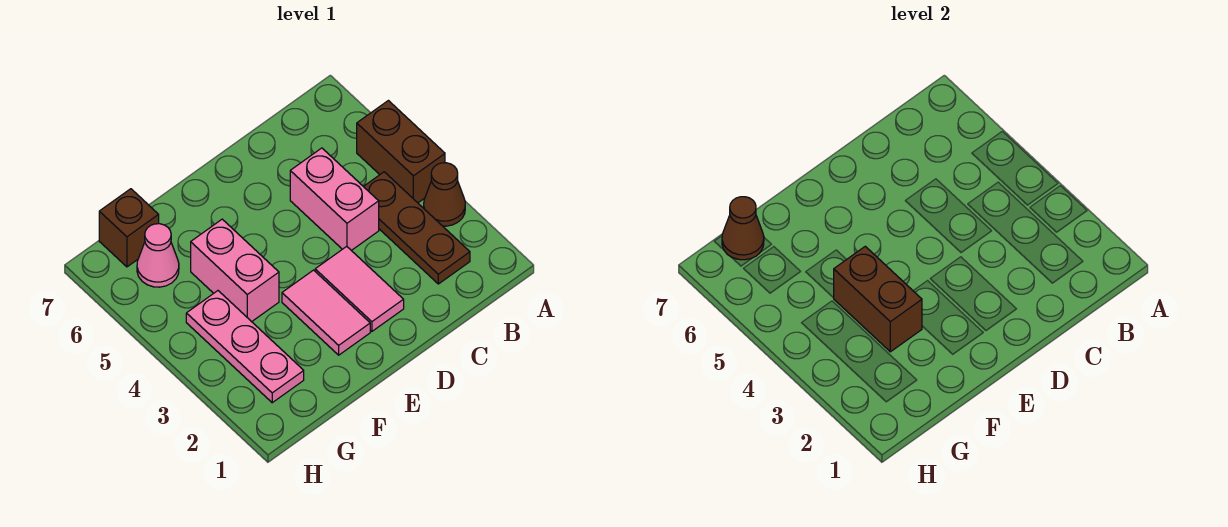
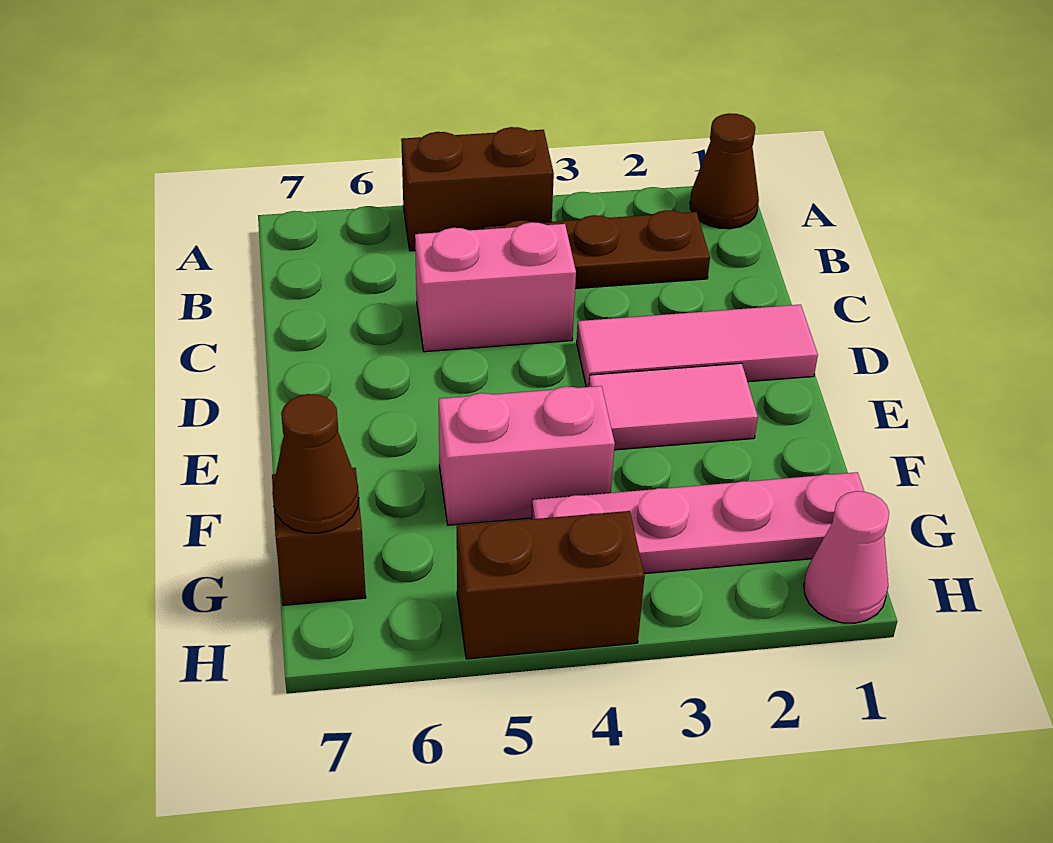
brown 1x1 cone [424,163,465,226] -> brown 1x1 cone moved to [690,113,759,229]
pink 1x2 tile [315,246,404,331] -> pink 1x3 tile [577,305,818,387]
brown 1x2 brick [834,246,922,352] -> brown 1x2 brick moved to [457,511,645,659]
pink 1x3 plate [186,291,304,403] -> pink 1x4 plate [531,472,864,574]
pink 1x1 cone [137,224,179,287] -> pink 1x1 cone moved to [804,491,889,623]

